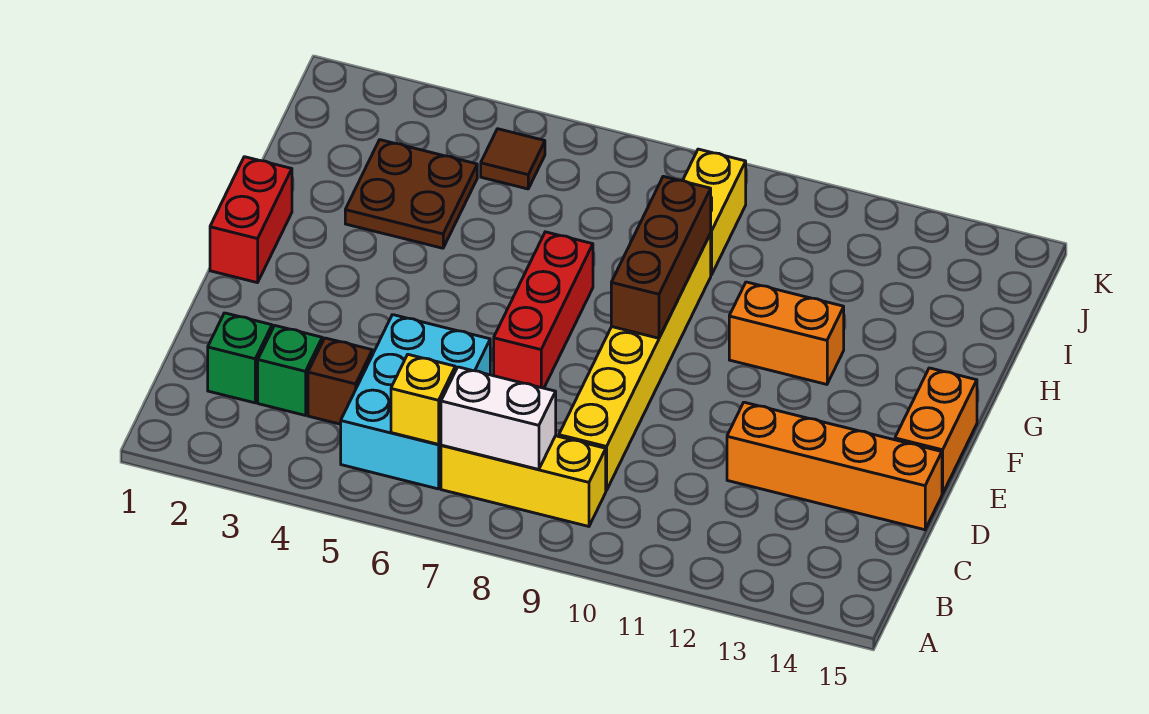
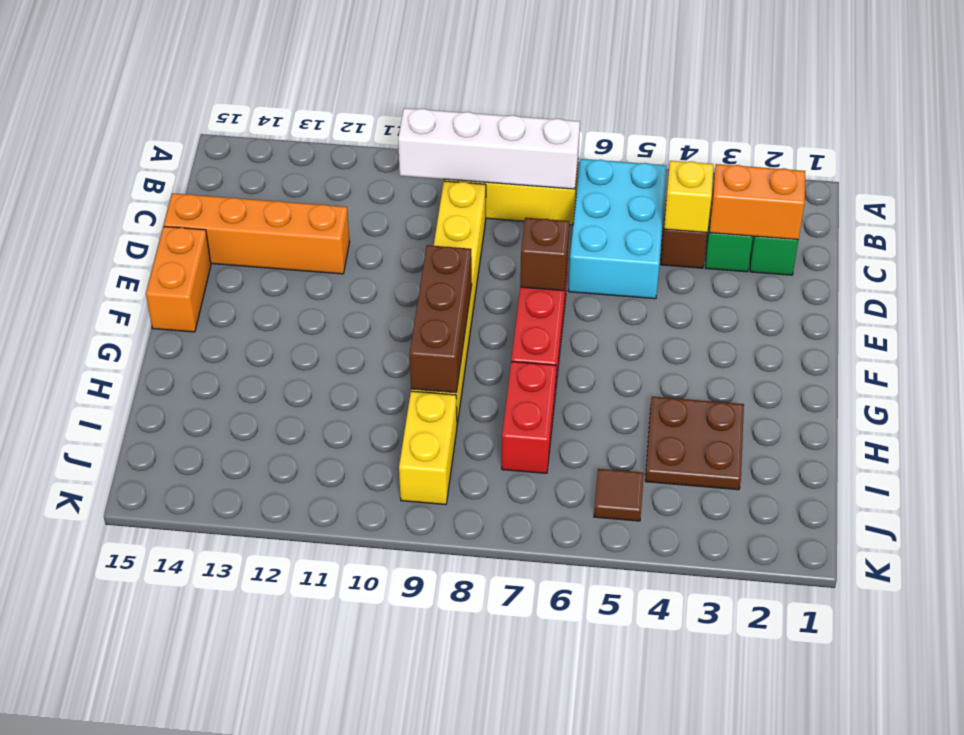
yellow 1x1 brick [391,355,455,444] -> yellow 1x1 brick moved to [664,161,713,233]
white 1x2 brick [441,367,556,469] -> white 1x4 brick [398,108,580,189]
none -> brown 1x1 brick [520,218,569,291]
red 1x2 brick [210,157,292,283] -> red 1x2 brick moved to [502,362,556,473]
orange 1x2 brick [729,282,844,384] -> orange 1x2 brick moved to [710,164,805,240]

